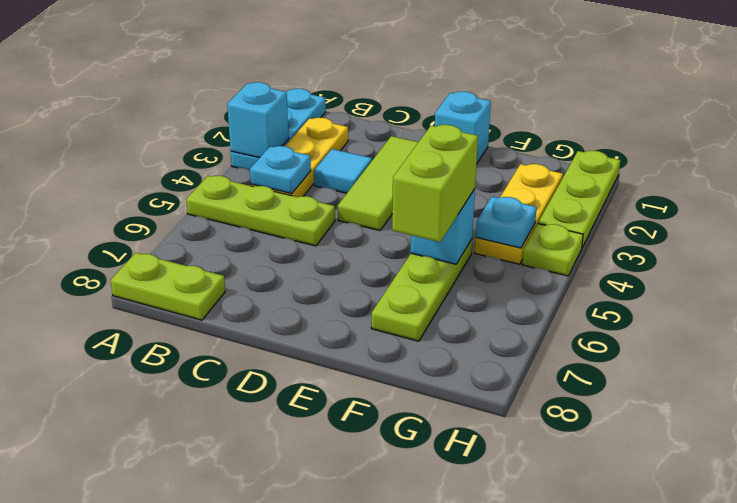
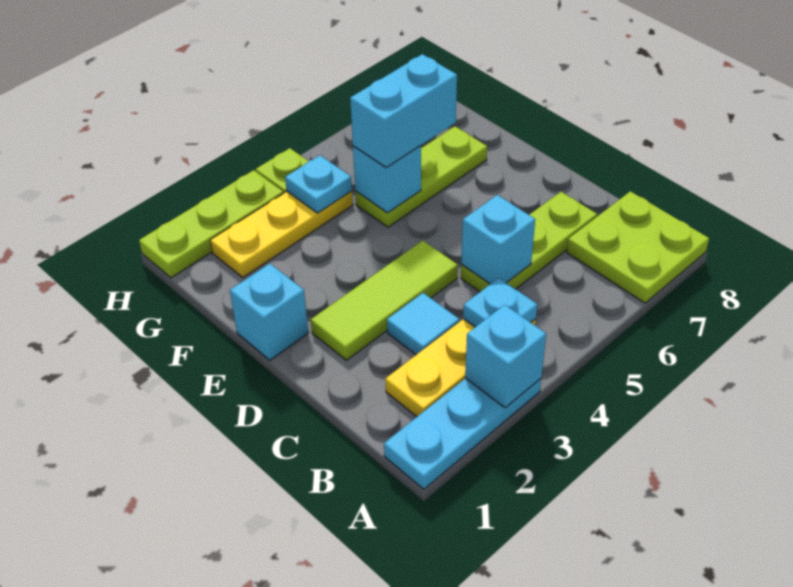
lime 1x3 plate [186,176,335,246] -> lime 1x3 plate turned to [461,192,597,292]
lime 1x2 plate [111,253,225,320] -> lime 2x2 plate [567,191,709,303]
none -> cyan 1x1 brick [461,195,535,284]
lime 1x2 brick [392,125,478,242] -> cyan 1x2 brick [350,54,457,167]

